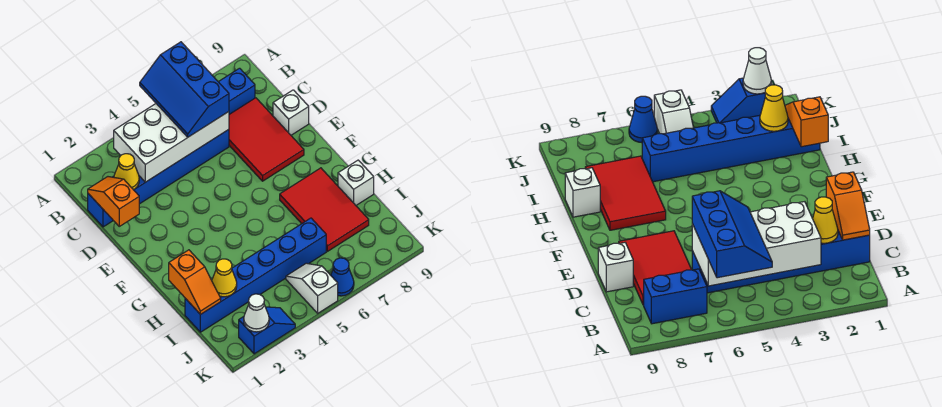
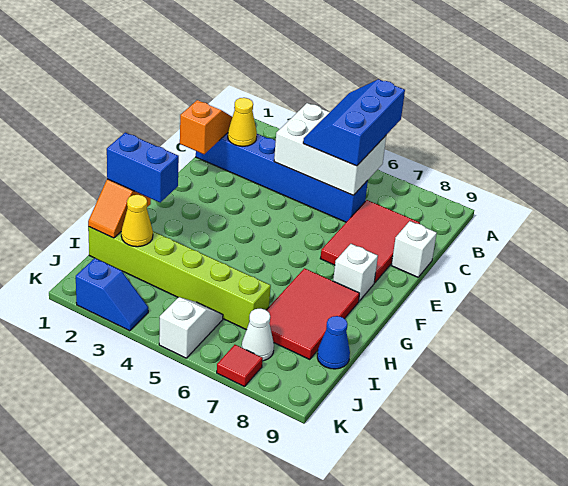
white 2x4 brick [114,104,229,182] -> white 2x3 brick [274,103,386,195]
blue 1x2 brick [219,68,255,114] -> blue 1x2 brick moved to [107,133,179,203]
white 1x1 brick [338,160,374,205] -> white 1x1 brick moved to [333,244,378,301]
blue 1x6 brick [185,218,326,332] -> lime 1x6 brick [88,227,271,330]
white 1x1 cone [244,294,269,332] -> white 1x1 cone moved to [242,308,274,361]
blue 1x1 cone [331,258,354,296] -> blue 1x1 cone moved to [317,316,350,369]
none -> red 1x1 tile [217,345,263,387]

